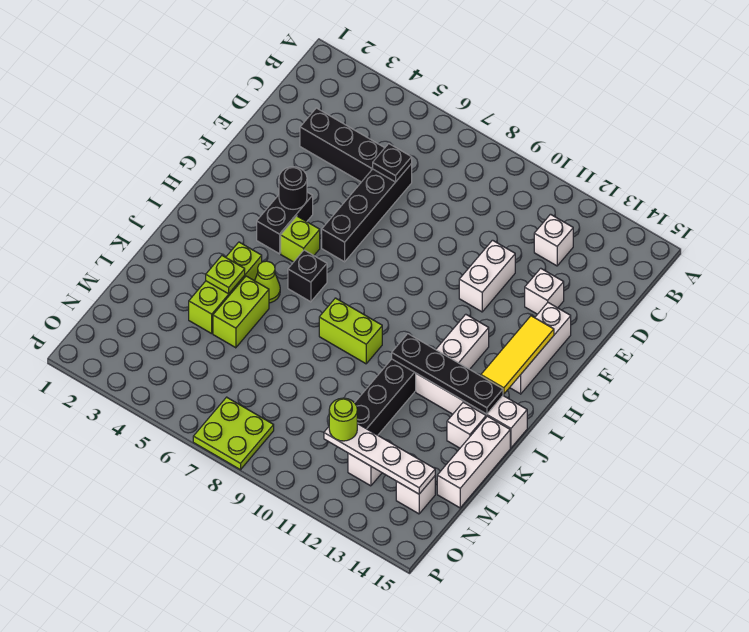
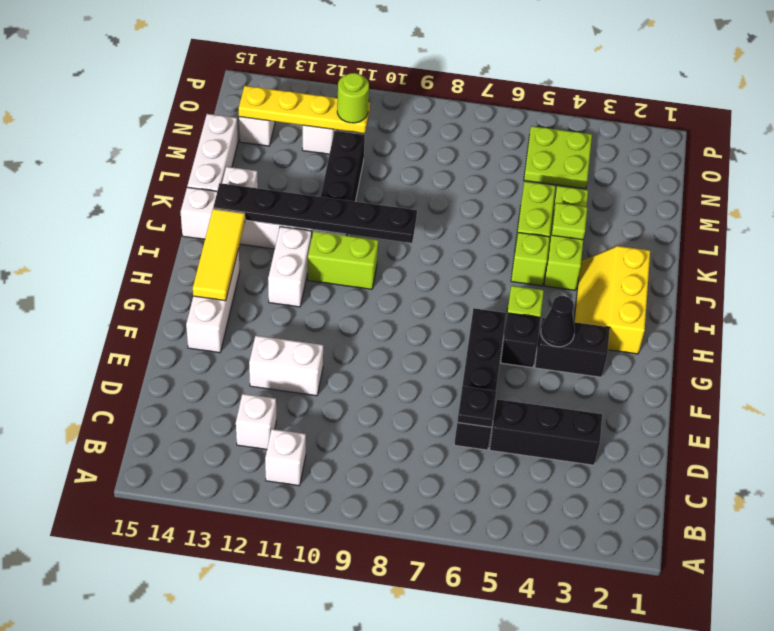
white 1x2 brick [459,240,515,312] -> white 1x2 brick turned to [249,336,323,396]
white 1x1 brick [525,268,564,314] -> white 1x1 brick moved to [265,429,306,486]
black 1x2 brick [257,192,313,254] -> black 1x2 brick turned to [535,318,610,377]
black 1x1 round brick [279,167,307,209] -> black 1x1 cone [541,296,575,347]
none -> yellow 2x3 slope [574,246,650,354]
black 1x1 brick [288,250,327,302] -> black 1x1 brick moved to [501,313,541,368]
lime 1x1 cone [255,261,280,303] -> lime 1x1 brick [511,232,550,286]
lime 1x2 brick [319,298,382,364] -> lime 1x2 brick moved to [308,231,378,289]
black 1x4 plate [392,334,503,414] -> black 1x6 plate [213,183,417,243]
white 1x4 plate [324,424,435,494] -> yellow 1x4 plate [239,86,370,133]
lime 2x2 plate [193,397,274,470] -> lime 2x2 plate moved to [524,126,592,189]

